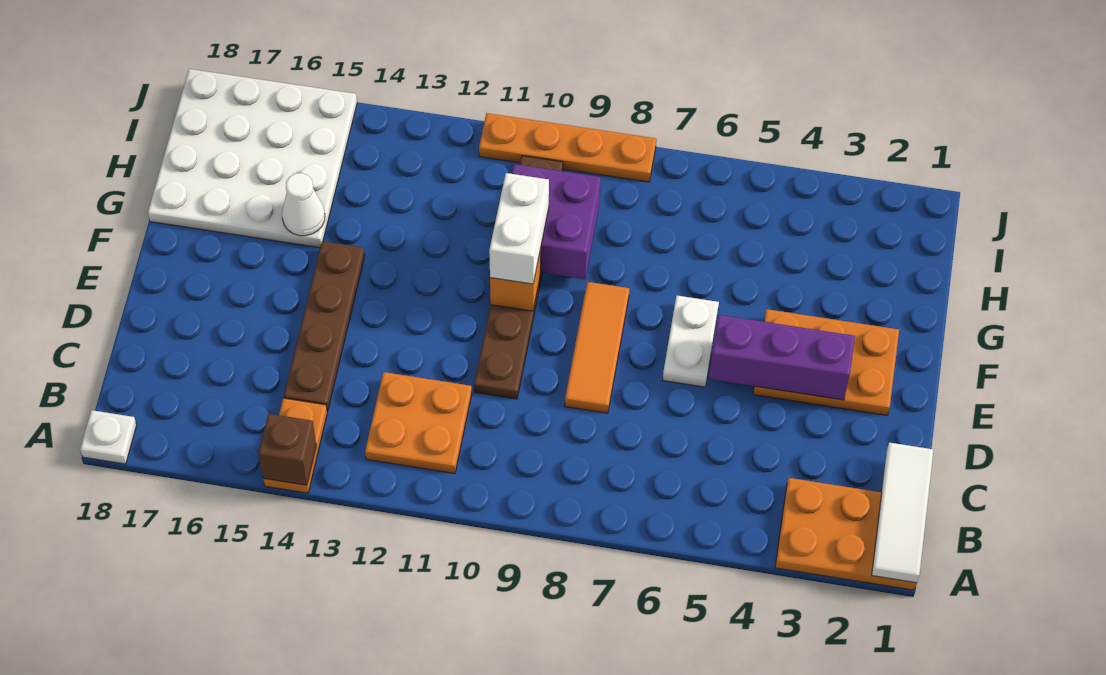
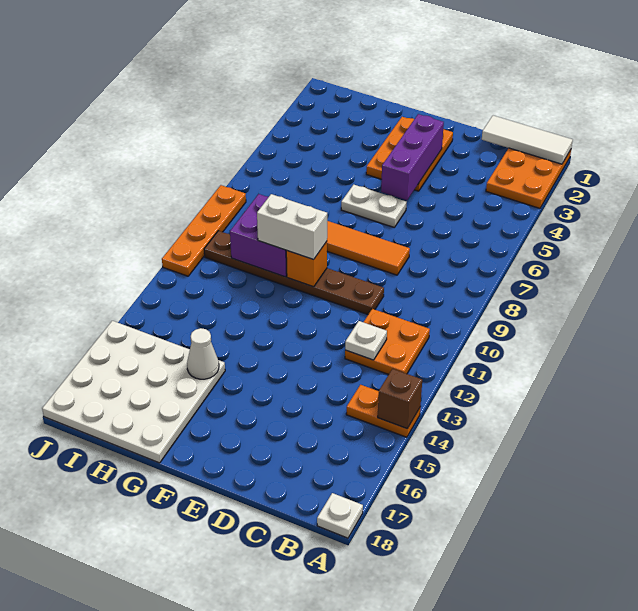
none -> white 1x1 plate [345,321,387,360]
brown 1x4 plate [284,241,365,411] -> none

